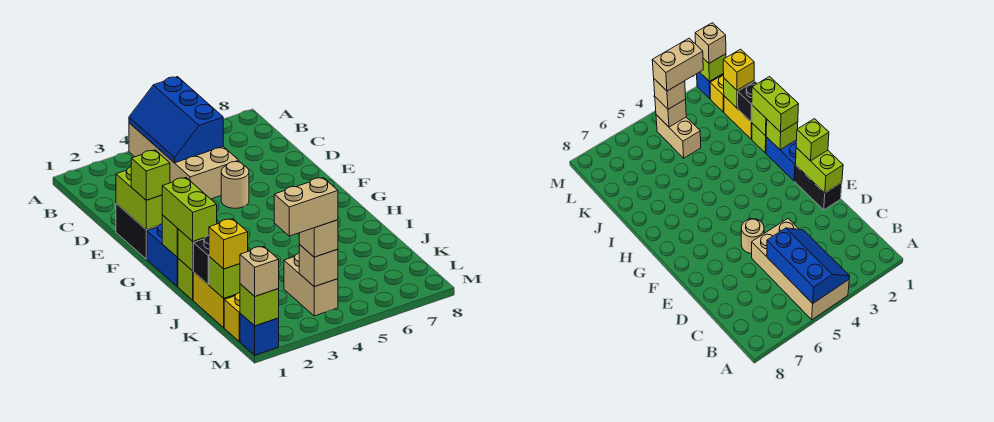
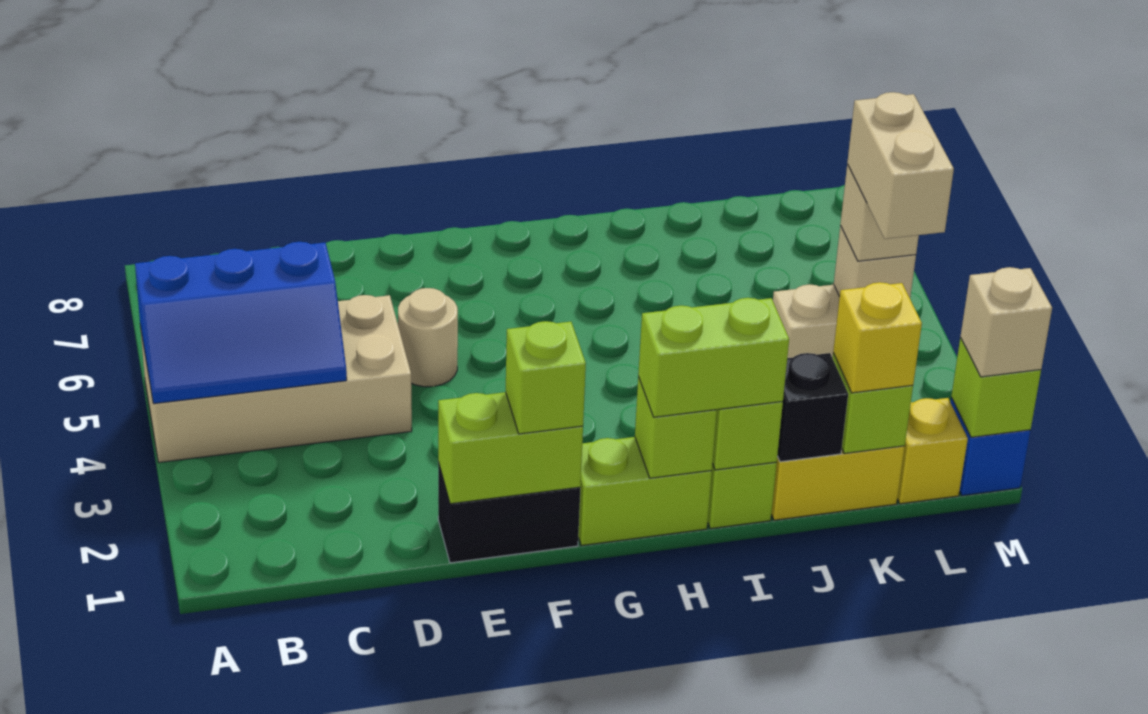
blue 1x2 brick [147,224,178,287] -> lime 1x2 brick [578,437,712,546]

